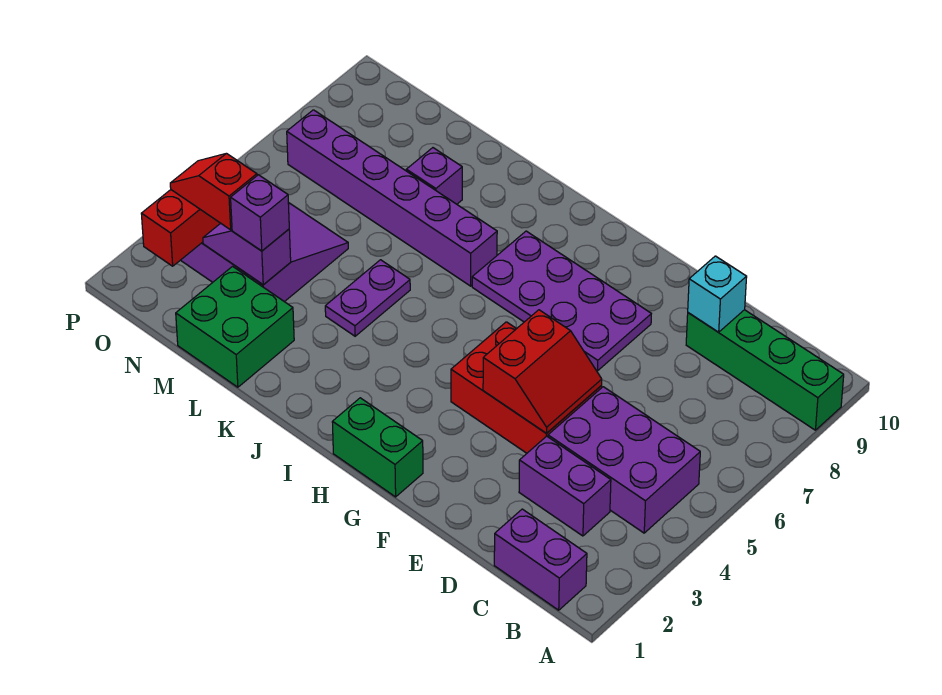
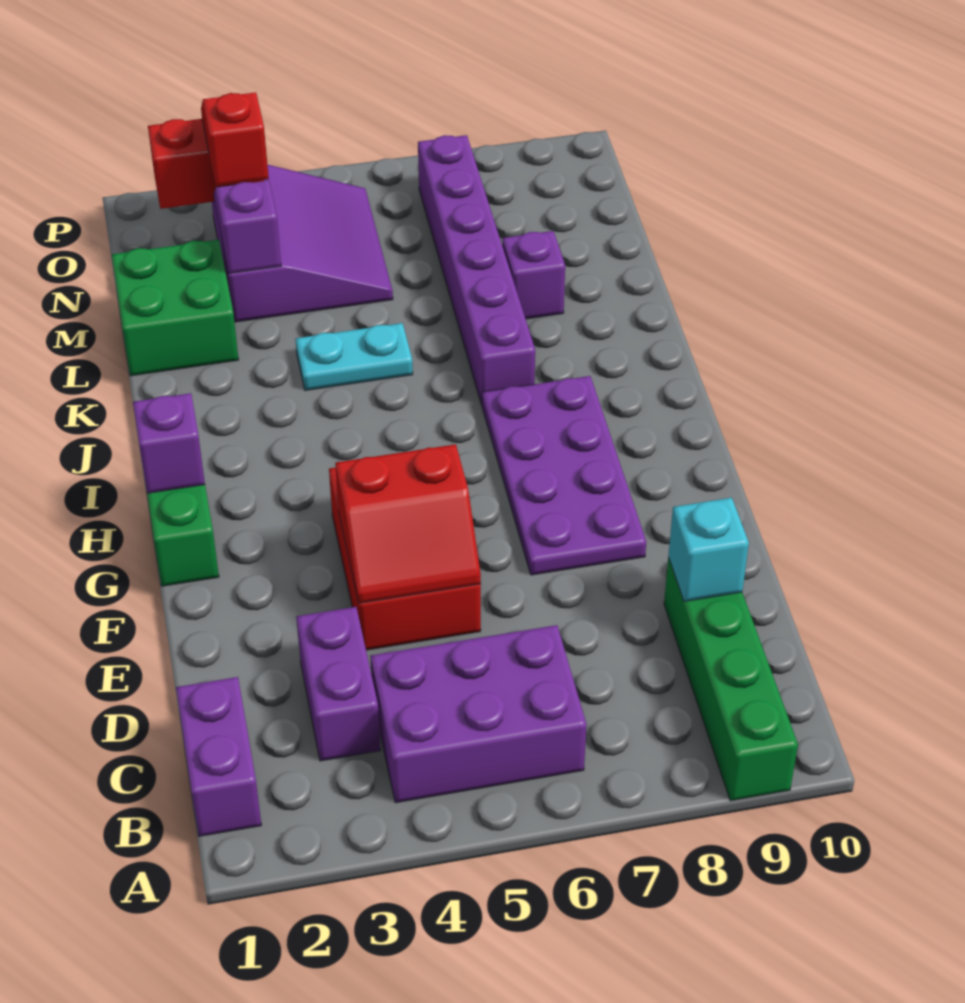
purple 2x3 brick [548,387,700,533] -> purple 2x3 brick turned to [370,625,587,803]
purple 1x2 plate [325,260,410,336] -> cyan 1x2 plate [296,323,413,391]
purple 1x1 brick [231,175,289,251] -> purple 1x1 brick moved to [133,393,205,493]

